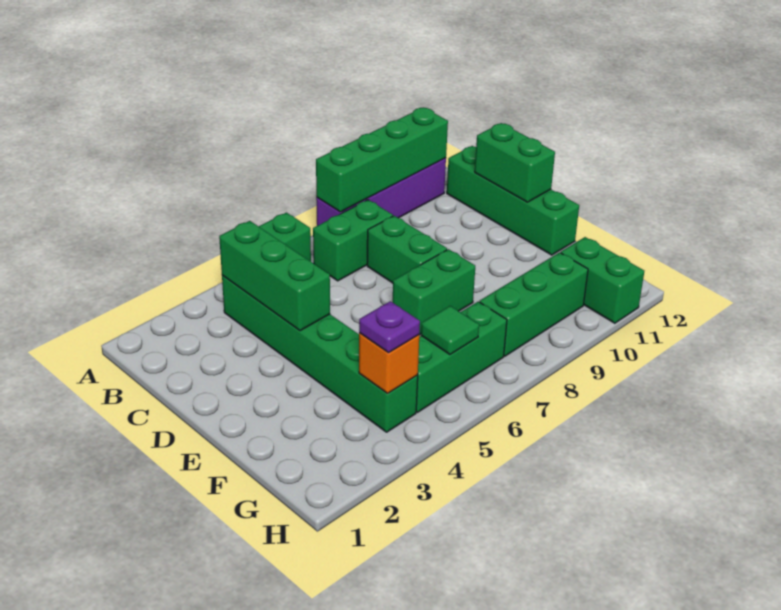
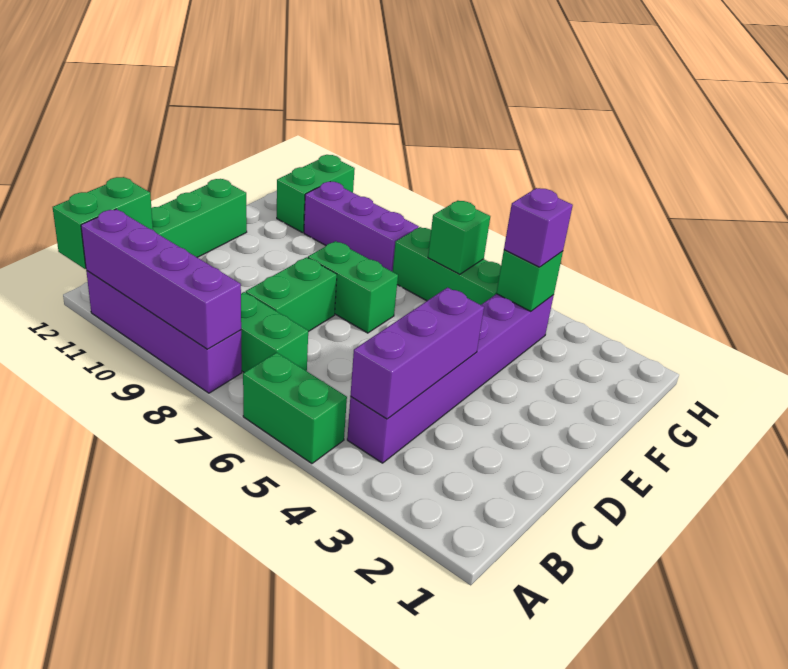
green 1x4 brick [316,108,448,212] -> purple 1x4 brick [81,209,241,349]
green 1x6 brick [222,275,418,432] -> purple 1x6 brick [347,294,554,463]
green 1x3 brick [219,221,330,331] -> purple 1x3 brick [350,288,484,419]
green 1x2 brick [475,123,555,202] -> green 1x2 brick moved to [53,177,153,269]
orange 1x1 brick [359,333,419,393] -> green 1x1 brick [496,250,563,312]
purple 1x1 plate [359,301,420,353] -> purple 1x1 brick [504,188,573,267]
green 1x1 tile [421,306,479,355] -> green 1x1 brick [428,201,490,274]
green 1x3 brick [480,252,588,356] -> purple 1x3 brick [304,182,419,272]

